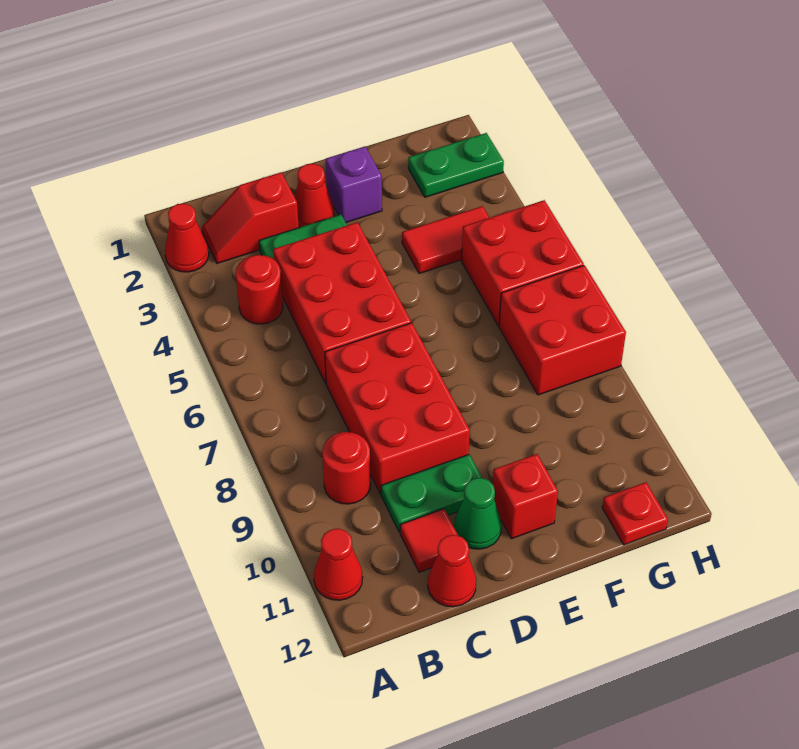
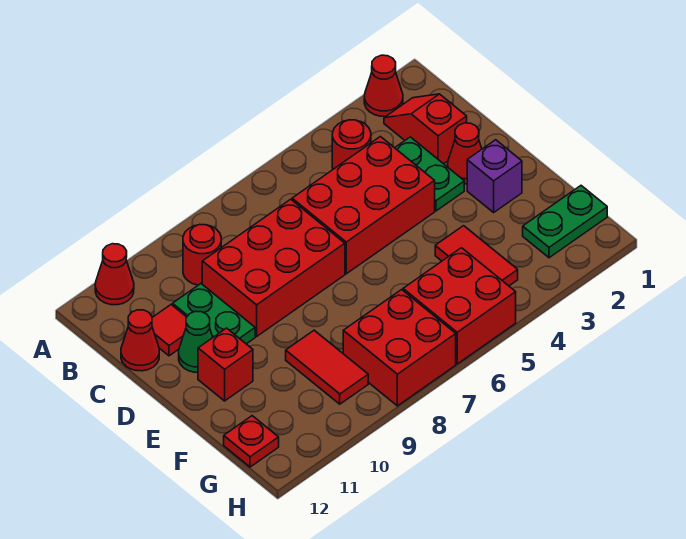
none -> red 1x2 tile [286,330,368,404]
green 1x2 plate [408,133,504,197] -> green 1x2 plate turned to [523,186,607,258]

